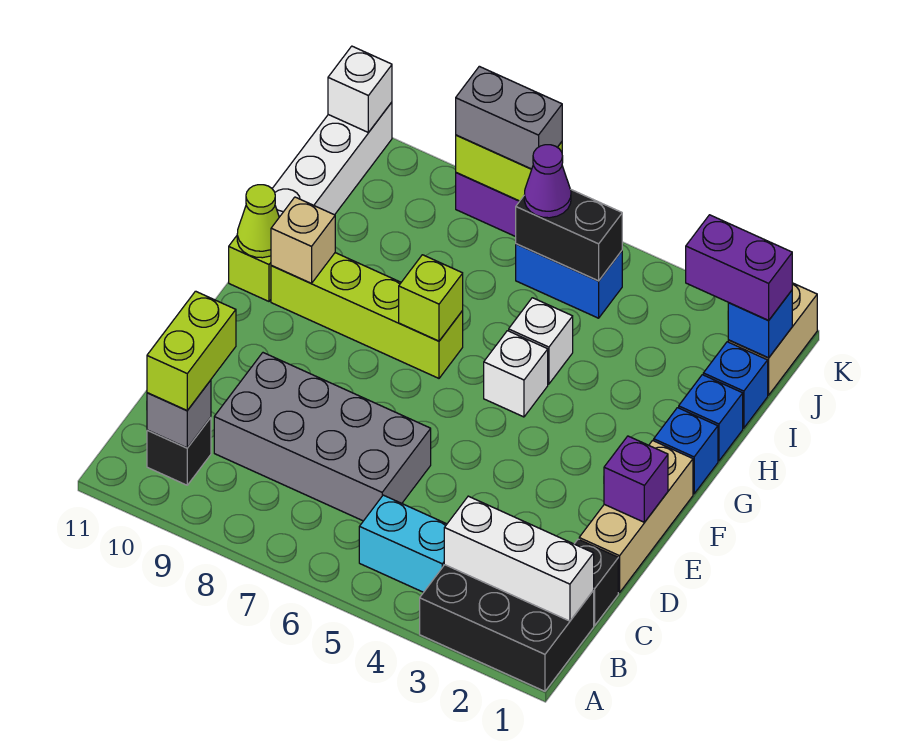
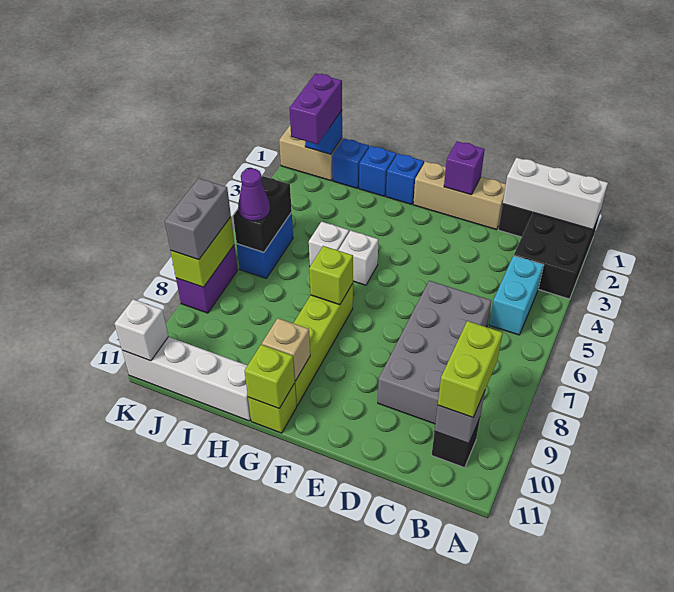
white 1x3 brick [444,496,594,621] -> white 1x3 brick turned to [503,158,608,230]
lime 1x2 brick [147,291,236,410] -> lime 1x2 brick turned to [438,321,503,417]
lime 1x1 cone [237,185,279,258] -> lime 1x1 brick [245,345,295,409]

